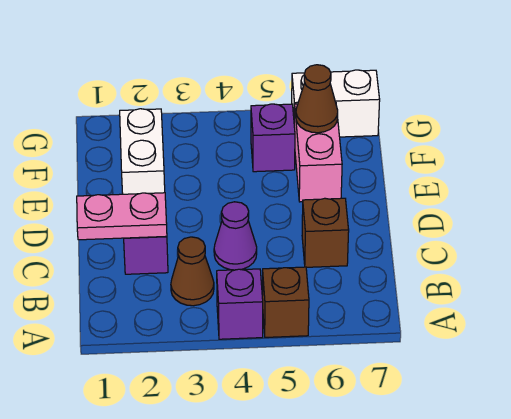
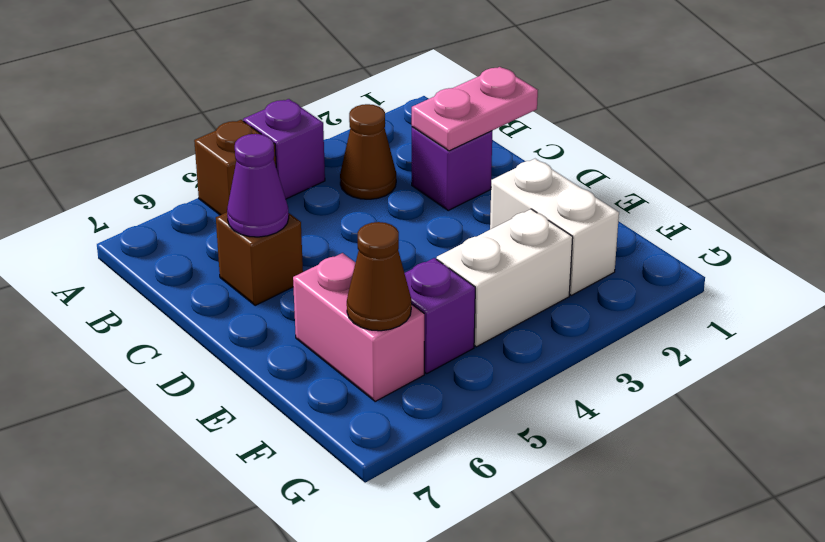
purple 1x1 cone [214,202,257,270] -> purple 1x1 cone moved to [227,134,289,237]
white 1x2 brick [292,70,380,137] -> white 1x2 brick moved to [437,209,573,347]

